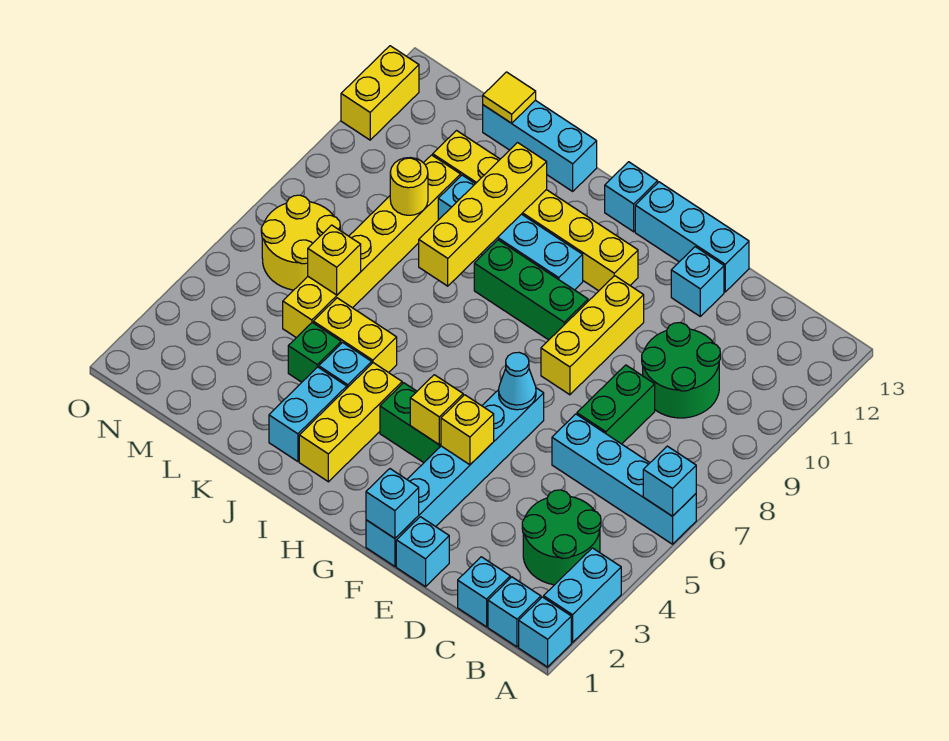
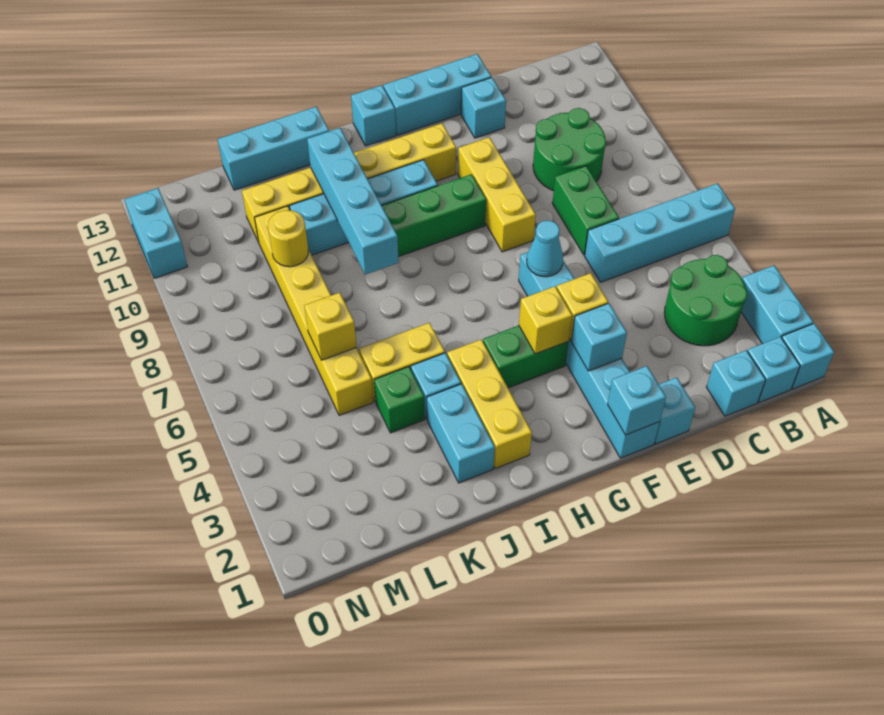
cyan 1x1 brick [643,446,696,516] -> cyan 1x1 brick moved to [571,303,627,371]
yellow 1x4 brick [419,143,547,286] -> cyan 1x4 brick [307,128,399,275]
yellow 1x1 tile [483,72,536,123] -> none
yellow 2x2 round brick [261,195,340,290] -> none
yellow 1x2 brick [341,46,419,140] -> cyan 1x2 brick [125,188,188,278]

